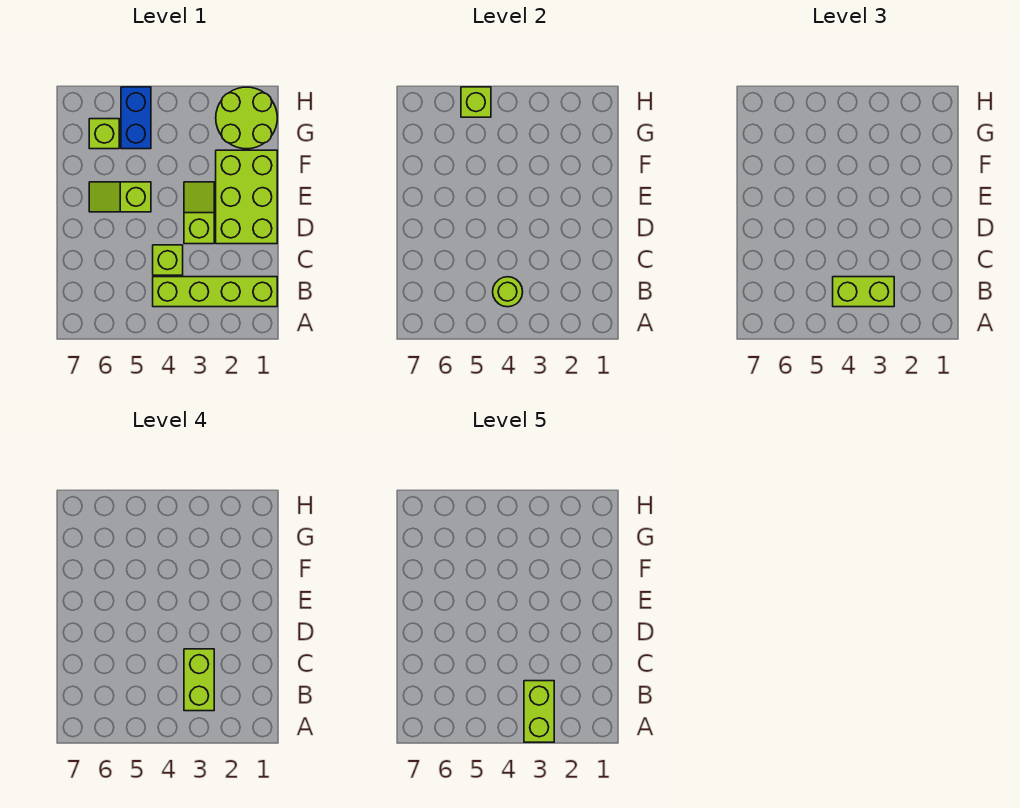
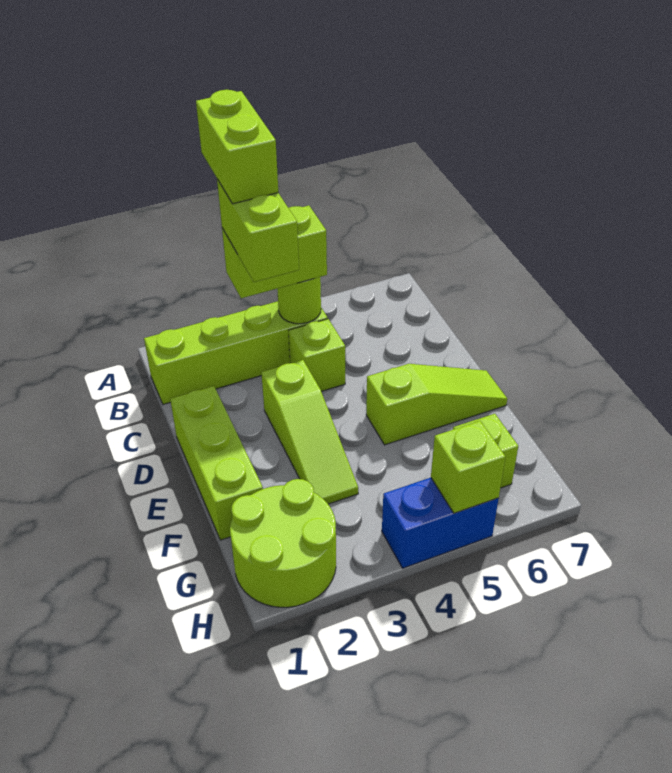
lime 2x3 brick [216,150,277,244] -> lime 1x3 brick [170,386,263,540]
lime 1x2 slope [184,182,214,244] -> lime 1x3 slope [261,360,358,504]
lime 1x2 slope [89,182,151,212] -> lime 1x3 slope [366,364,507,445]
blue 1x2 brick [121,87,151,149] -> blue 1x2 brick turned to [382,478,499,568]

